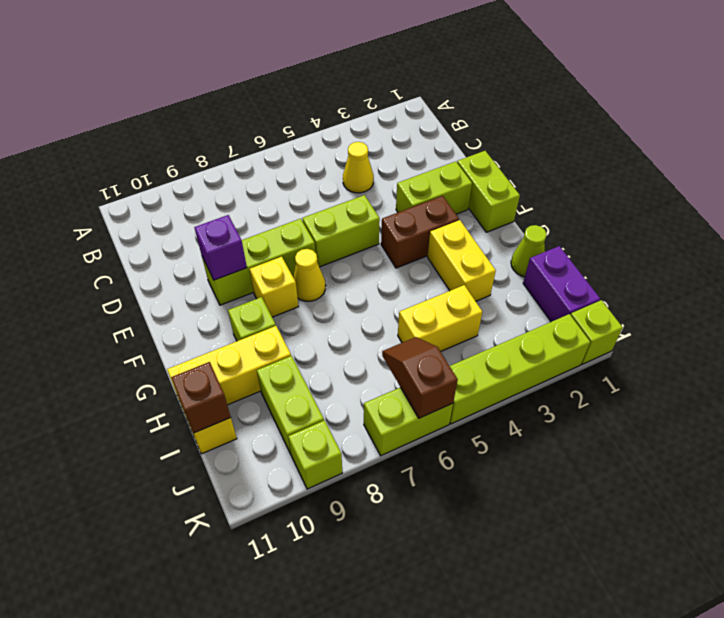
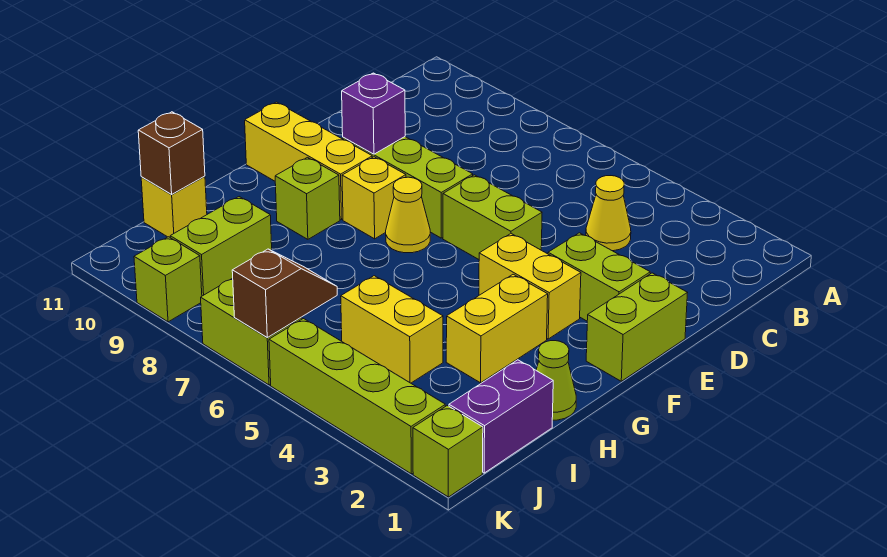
brown 1x2 brick [381,196,459,268] -> yellow 1x2 brick [479,234,581,339]
yellow 1x3 brick [167,326,291,411] -> yellow 1x3 brick moved to [245,102,372,220]

